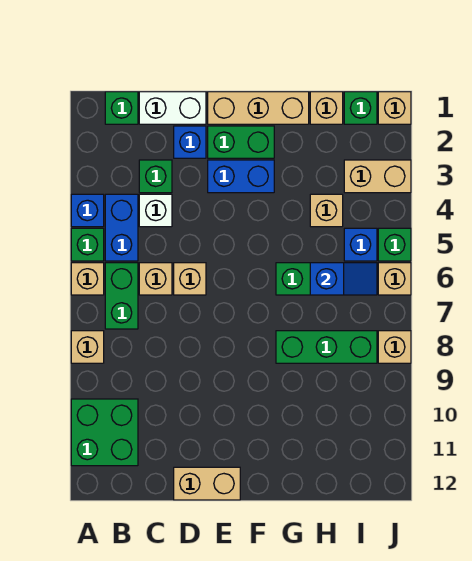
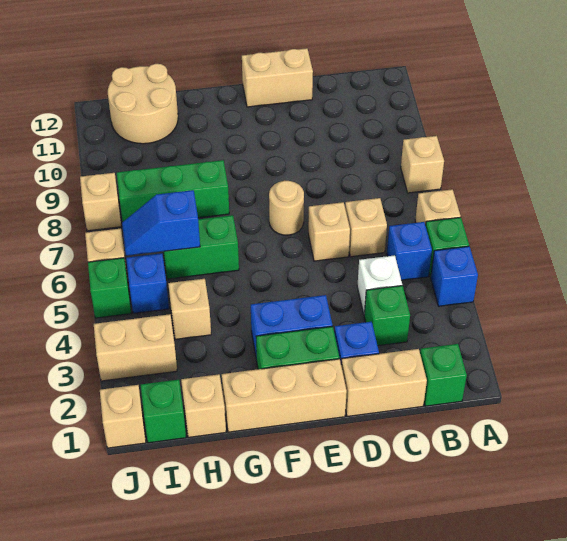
green 2x2 brick [71,399,138,466] -> none
blue 1x2 brick [105,194,138,261] -> blue 1x1 brick [387,222,432,280]
green 1x2 brick [105,263,138,329] -> none
white 1x2 brick [139,92,206,124] -> tan 1x2 brick [341,349,427,416]
none -> tan 1x1 round brick [269,181,304,235]
none -> tan 2x2 round brick [108,64,178,144]

